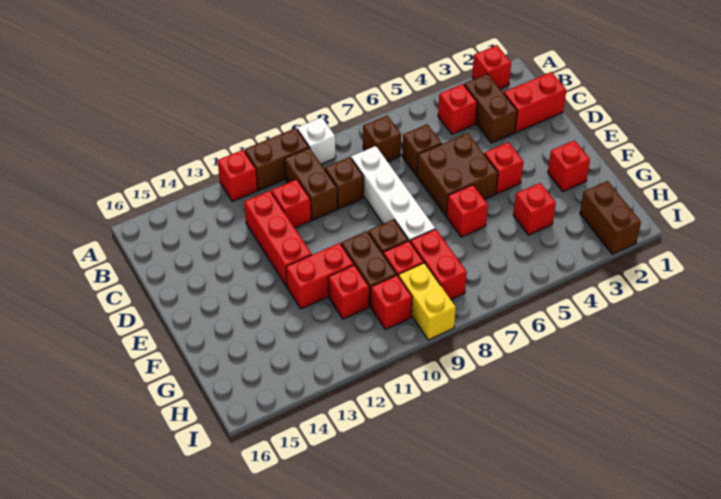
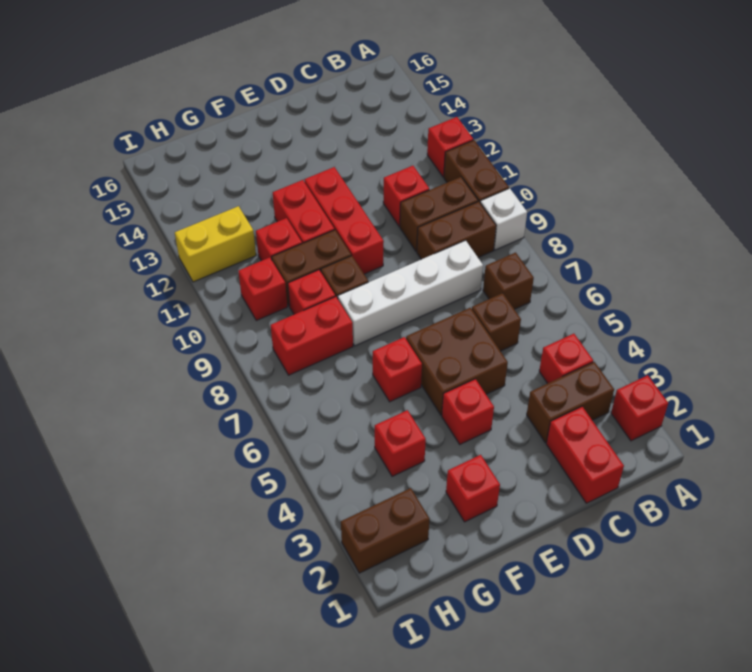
brown 1x1 brick [325,157,364,209] -> brown 1x2 brick [417,202,496,259]
red 1x3 brick [244,191,312,287] -> red 1x3 brick turned to [304,167,384,274]
yellow 1x2 brick [399,263,456,340] -> yellow 1x2 brick moved to [175,206,256,282]

